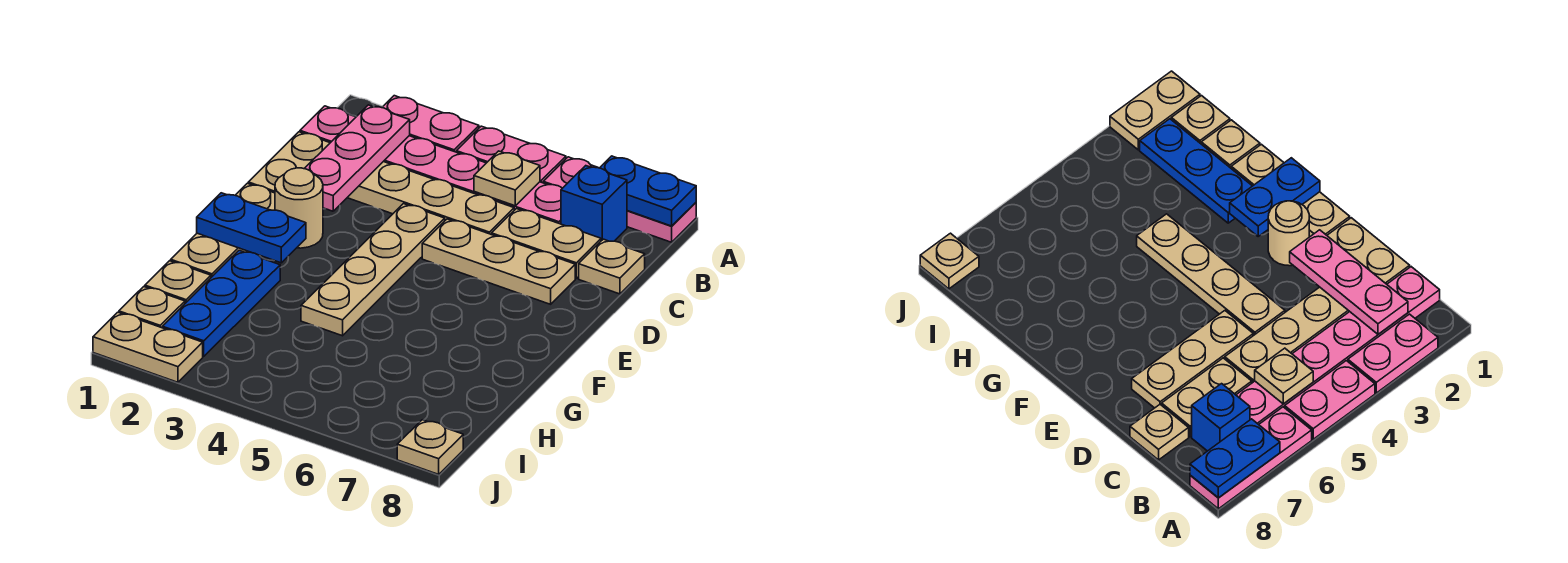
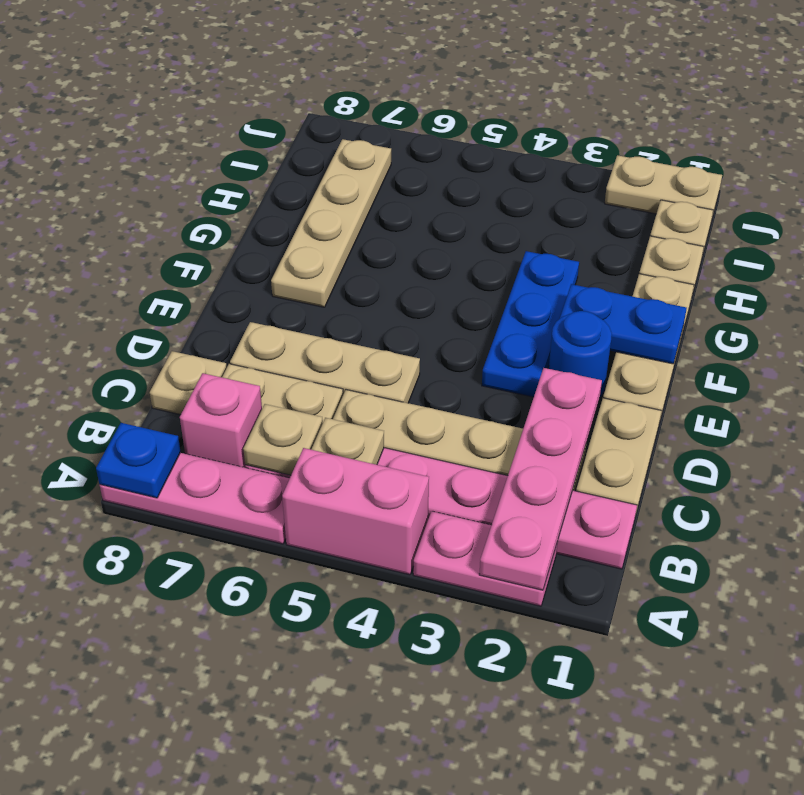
pink 1x2 plate [456,126,566,183] -> pink 1x2 brick [282,448,429,575]
blue 1x2 plate [600,156,696,226] -> blue 1x1 plate [96,423,181,498]
pink 1x3 plate [304,105,410,211] -> pink 1x4 plate [479,368,602,590]
blue 1x1 brick [561,166,627,241] -> pink 1x1 brick [180,373,262,468]
tan 1x4 plate [301,204,445,336] -> tan 1x4 plate moved to [271,139,391,307]
tan 1x1 round brick [275,168,323,248] -> blue 1x1 round brick [549,311,612,397]
blue 1x3 plate [162,250,280,356] -> blue 1x3 plate moved to [482,251,579,397]
tan 1x1 plate [397,420,463,474] -> tan 1x1 plate moved to [243,404,323,475]

